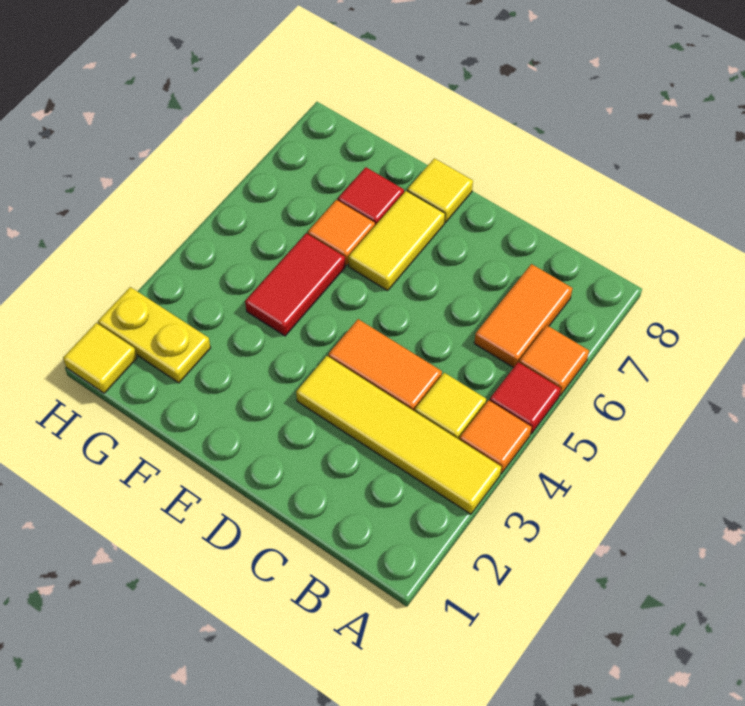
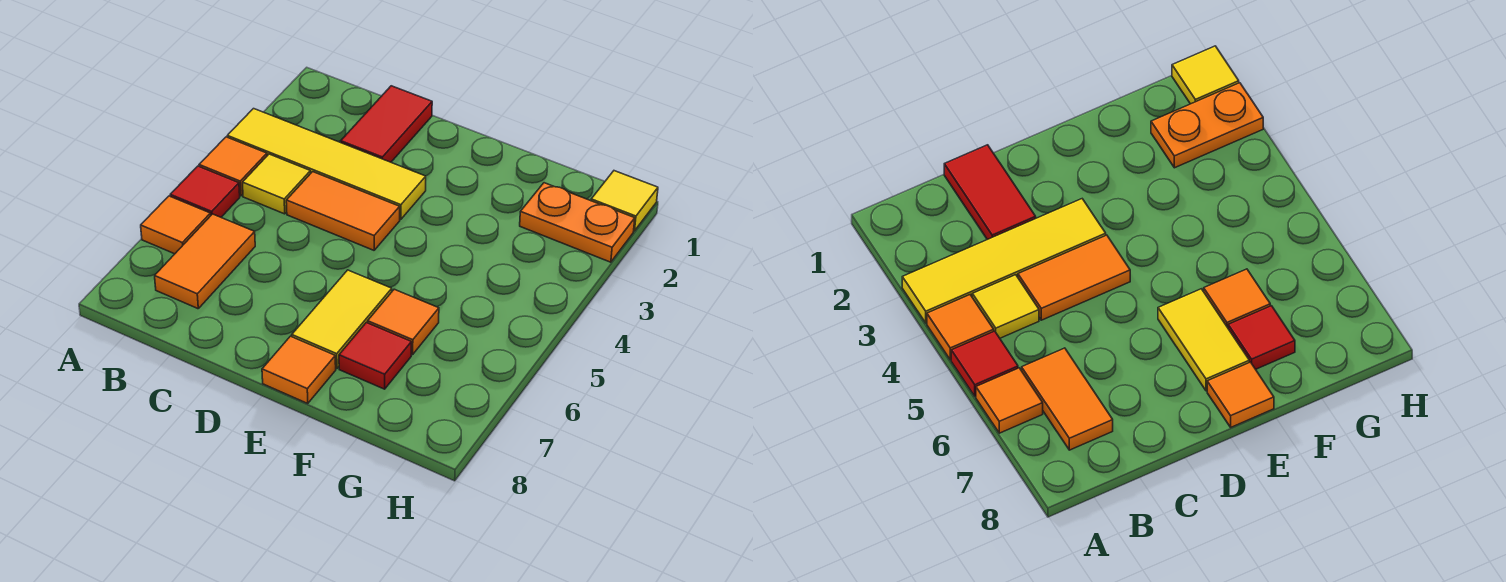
yellow 1x1 tile [407,158,473,223] -> orange 1x1 tile [262,336,336,403]
red 1x2 tile [245,233,345,336] -> red 1x2 tile moved to [341,86,432,162]
yellow 1x2 plate [98,287,211,383] -> orange 1x2 plate [520,183,635,262]

